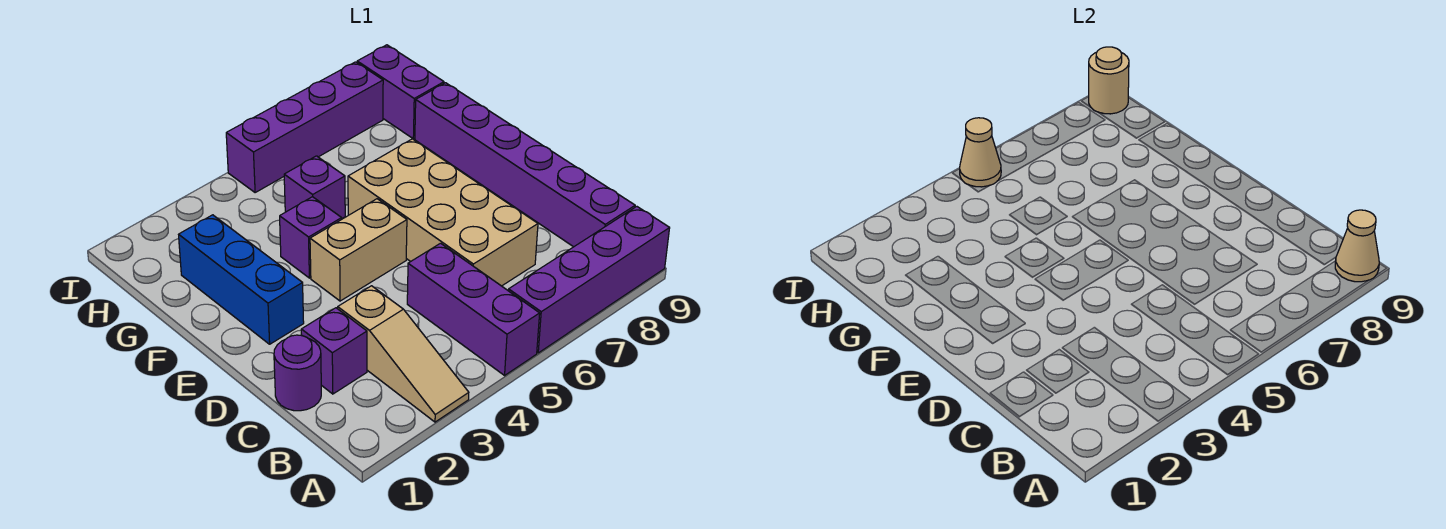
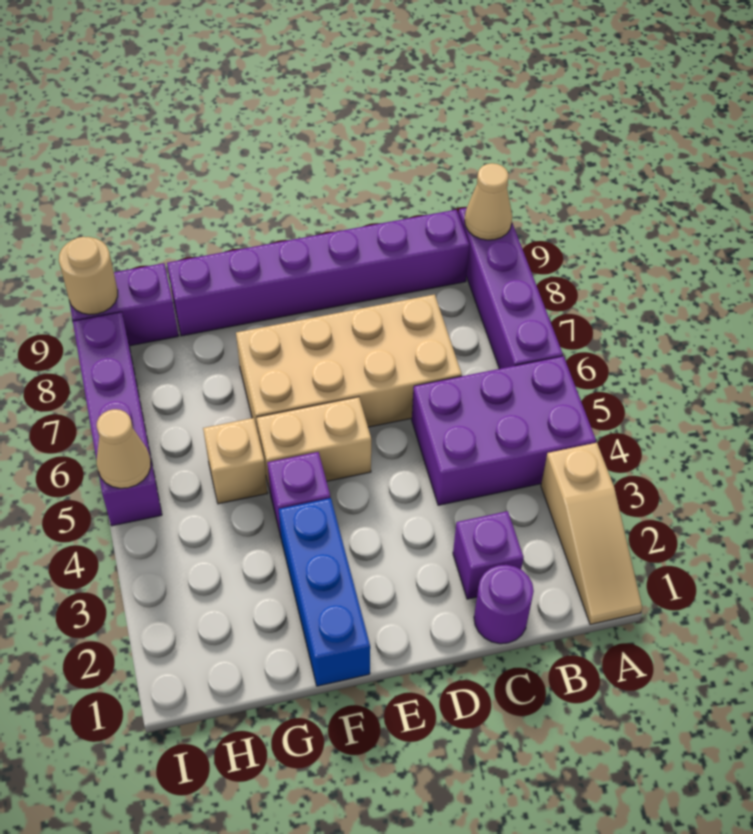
tan 1x3 slope [337,286,469,422] -> tan 1x3 slope turned to [541,443,642,624]
purple 1x3 brick [407,243,540,375] -> purple 2x3 brick [412,356,596,505]
blue 1x3 brick [179,215,304,344] -> blue 1x3 brick turned to [279,498,370,686]
tan 1x2 brick [310,199,407,301] -> tan 1x2 brick turned to [257,397,371,491]
purple 1x1 brick [284,156,345,218] -> tan 1x1 brick [203,418,267,504]

